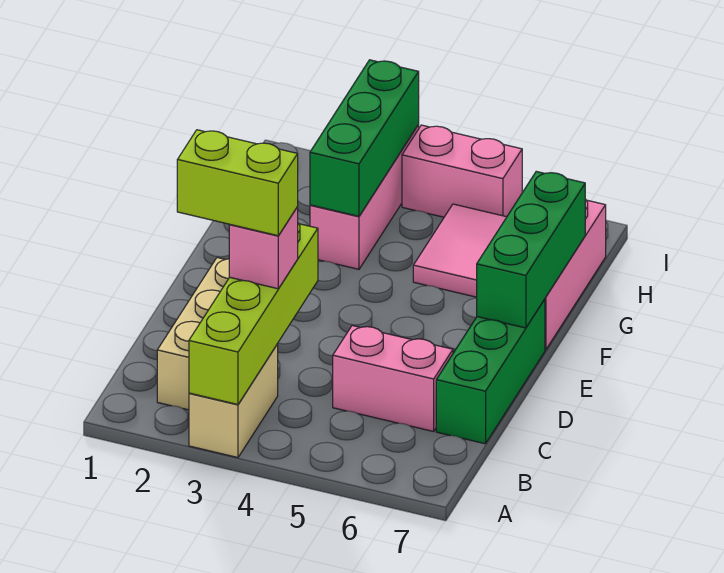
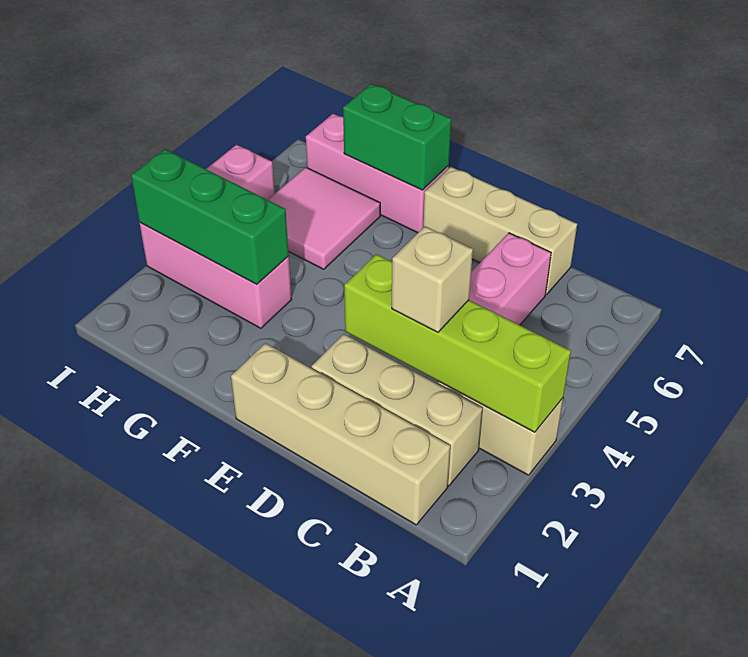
none -> tan 1x4 brick [231,343,450,525]
lime 1x2 brick [177,130,298,236] -> none
pink 1x1 brick [229,206,298,289] -> tan 1x1 brick [392,226,473,332]
green 1x3 brick [436,299,545,444] -> tan 1x3 brick [423,167,577,295]
green 1x3 brick [477,171,585,328] -> green 1x2 brick [343,84,451,190]

